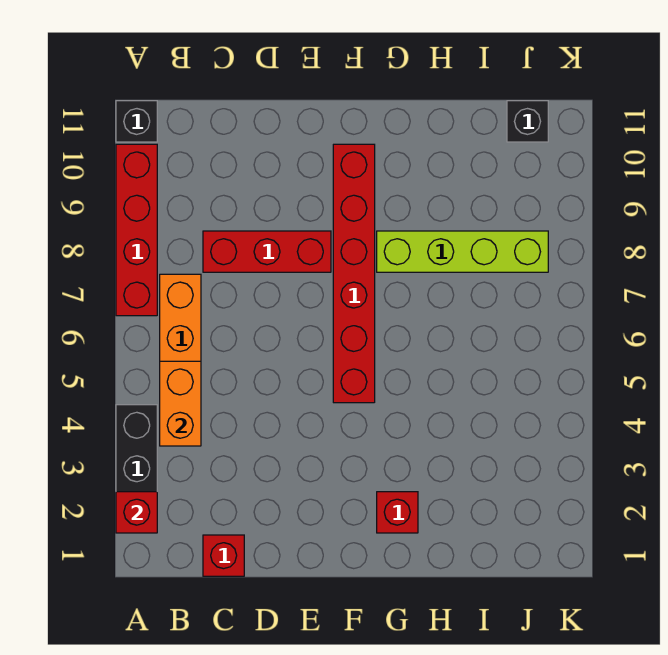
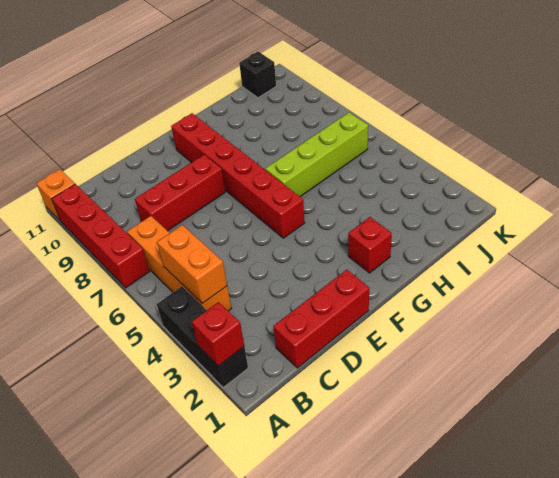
black 1x1 brick [116,101,157,142] -> orange 1x1 brick [37,169,75,220]
red 1x1 brick [203,535,244,576] -> red 1x3 brick [273,270,369,368]
lime 1x4 brick [377,231,548,272] -> lime 1x4 brick moved to [265,112,368,197]

